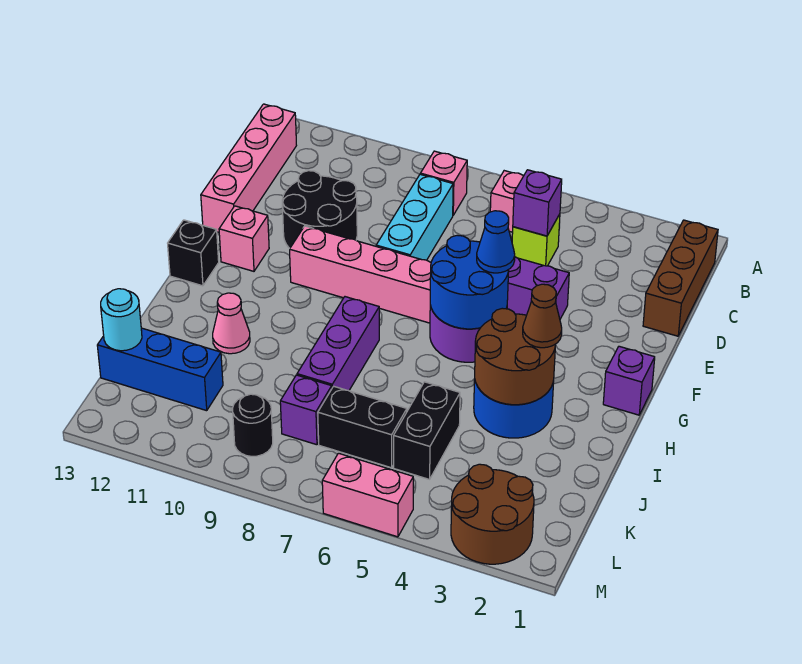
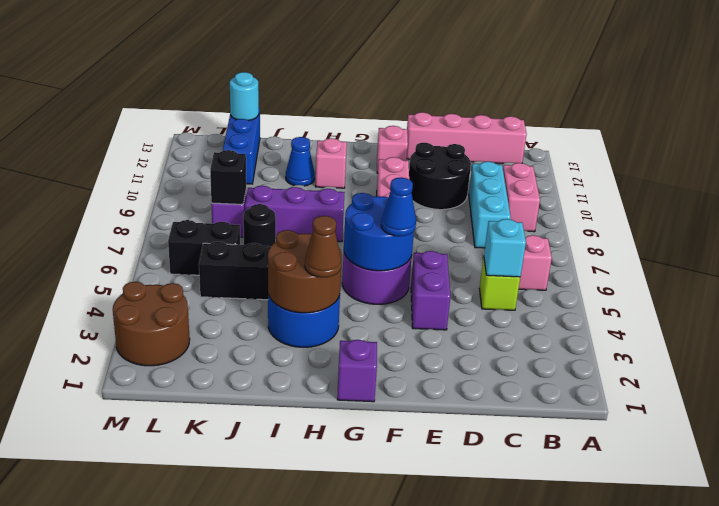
brown 1x3 brick [643,220,718,336] -> none
pink 1x1 brick [420,151,467,215] -> pink 1x1 brick moved to [315,138,347,188]
purple 1x1 brick [513,170,562,236] -> cyan 1x1 brick [484,219,526,277]
cyan 1x3 brick [376,174,453,260] -> cyan 1x3 brick turned to [469,161,510,248]
black 1x1 brick [168,220,219,286] -> black 1x1 brick moved to [210,150,246,205]
pink 1x1 cone [213,293,250,354] -> blue 1x1 cone [286,137,315,186]
black 1x2 brick [318,386,407,468] -> black 1x2 brick turned to [168,220,240,275]
black 1x1 round brick [233,394,273,456] -> black 1x1 round brick moved to [243,204,276,246]
pink 1x2 brick [322,453,413,537] -> pink 1x2 brick moved to [503,163,540,232]

